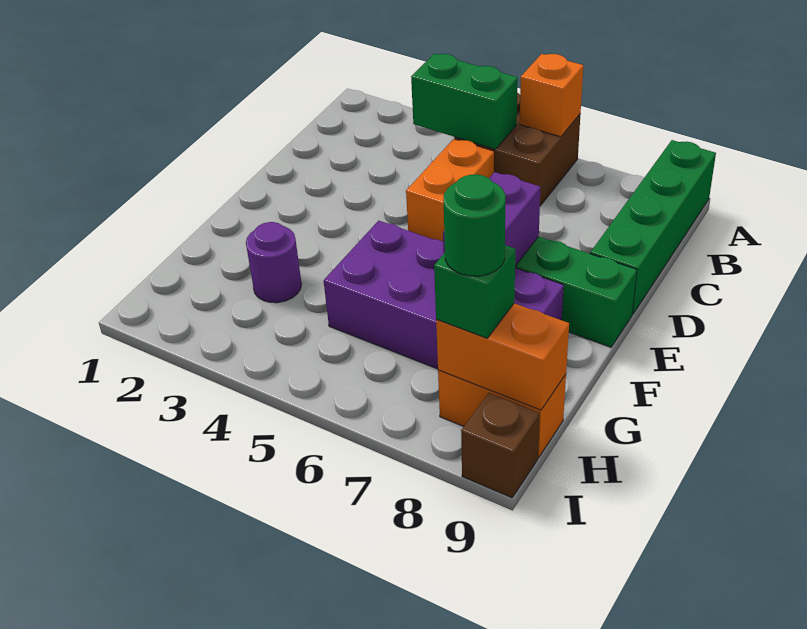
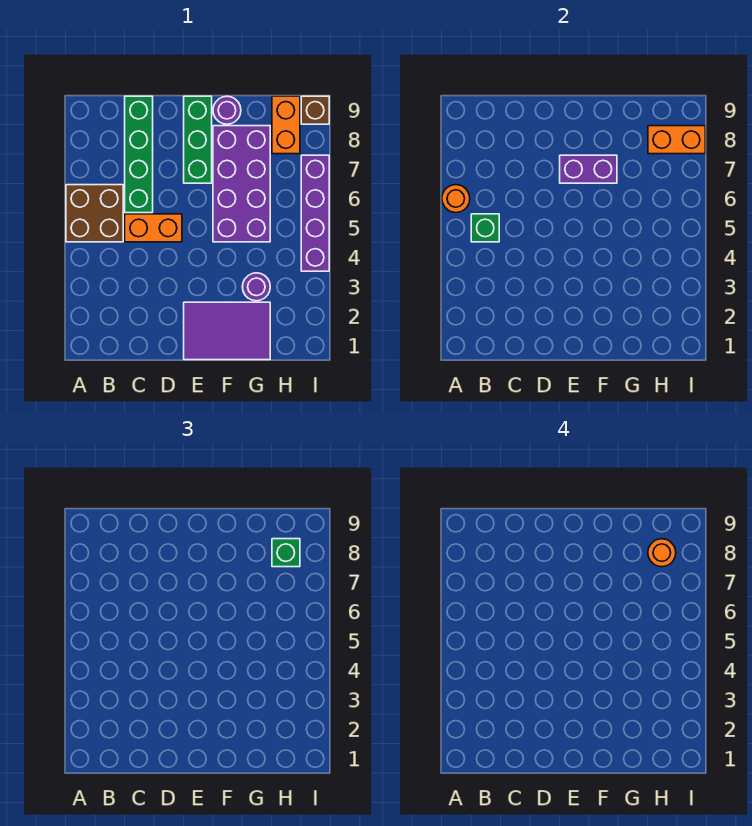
orange 1x1 brick [520,54,583,137] -> orange 1x1 round brick [442,185,470,213]
green 1x4 brick [590,140,716,314] -> green 1x4 brick turned to [125,96,153,213]
green 1x2 brick [411,54,518,149] -> green 1x1 brick [471,214,499,242]
none -> purple 2x3 tile [184,302,270,360]
none -> purple 1x1 round brick [213,96,241,124]
orange 1x2 brick [436,303,569,410] -> orange 1x2 brick turned to [648,126,705,154]
green 1x1 round brick [443,174,505,276] -> orange 1x1 round brick [648,539,676,567]
none -> purple 1x4 brick [301,155,329,271]

